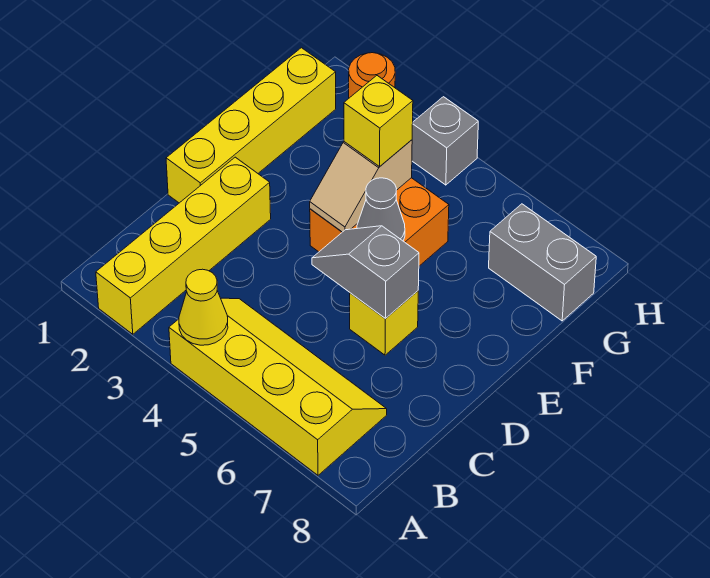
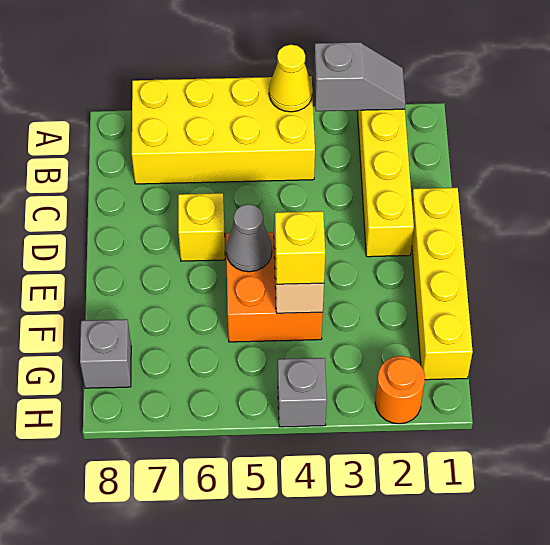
yellow 2x4 slope [169,298,387,475] -> yellow 2x4 brick [132,76,315,184]
grey 1x2 slope [312,226,419,318] -> grey 1x2 slope moved to [314,42,405,111]
grey 1x2 brick [489,204,596,321] -> grey 1x1 brick [80,319,131,388]

